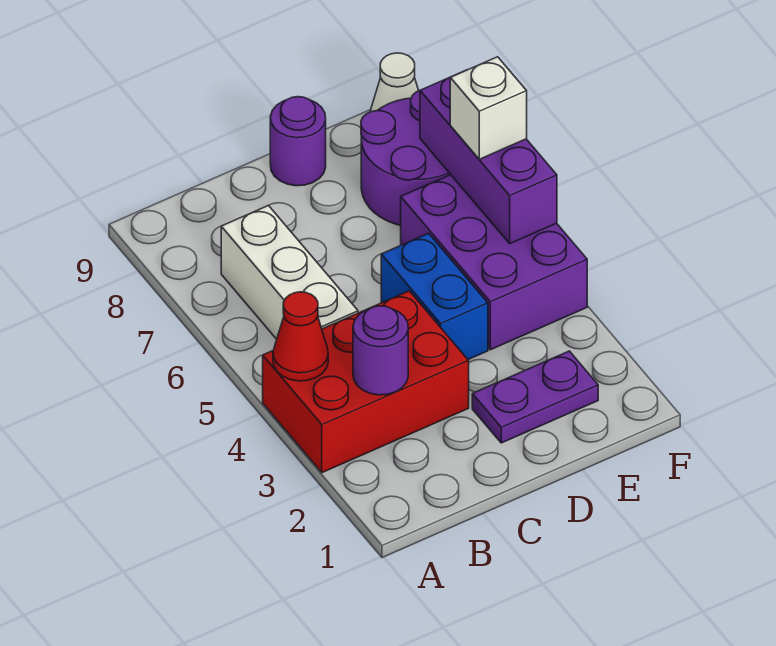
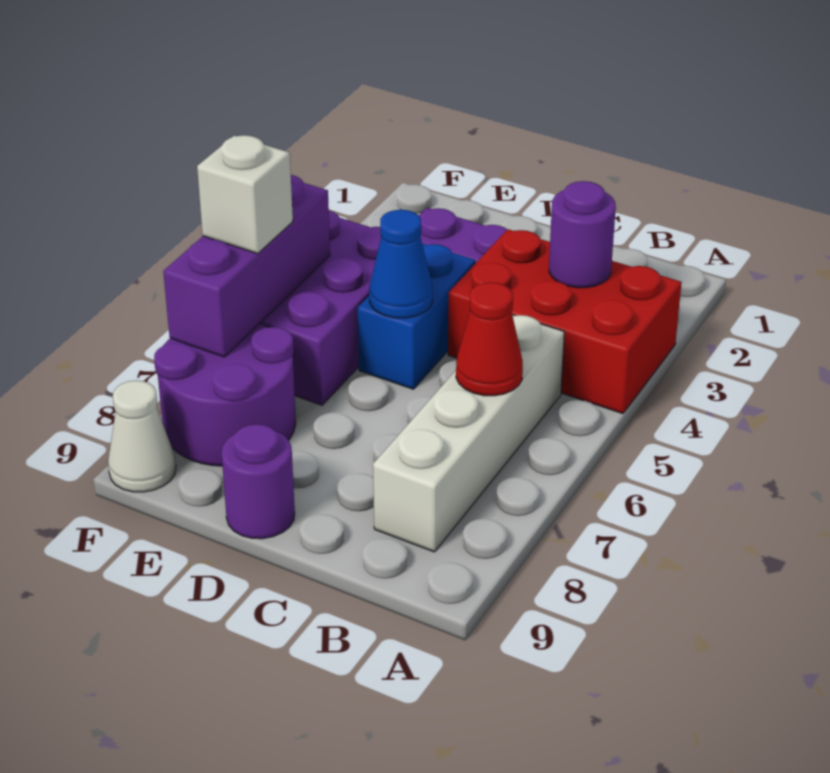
red 1x1 cone [273,292,328,381] -> red 1x1 cone moved to [456,282,523,396]
white 1x3 brick [221,205,358,339] -> white 1x4 brick [373,315,564,552]
none -> blue 1x1 cone [369,210,433,318]

